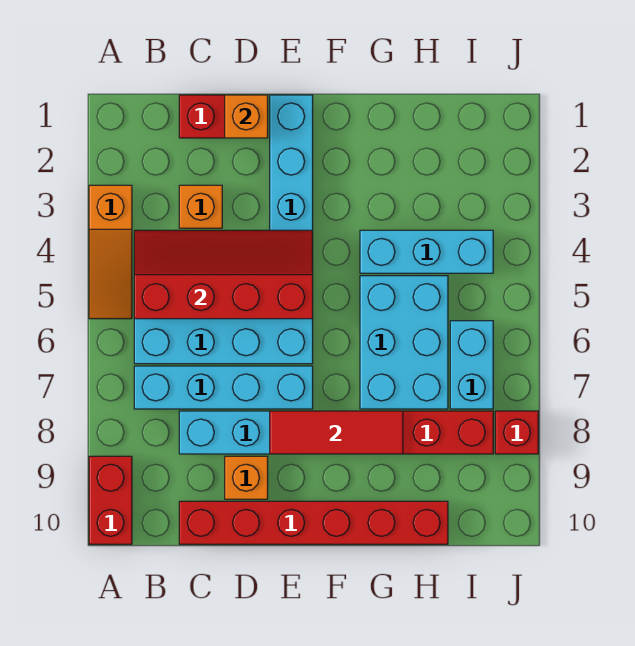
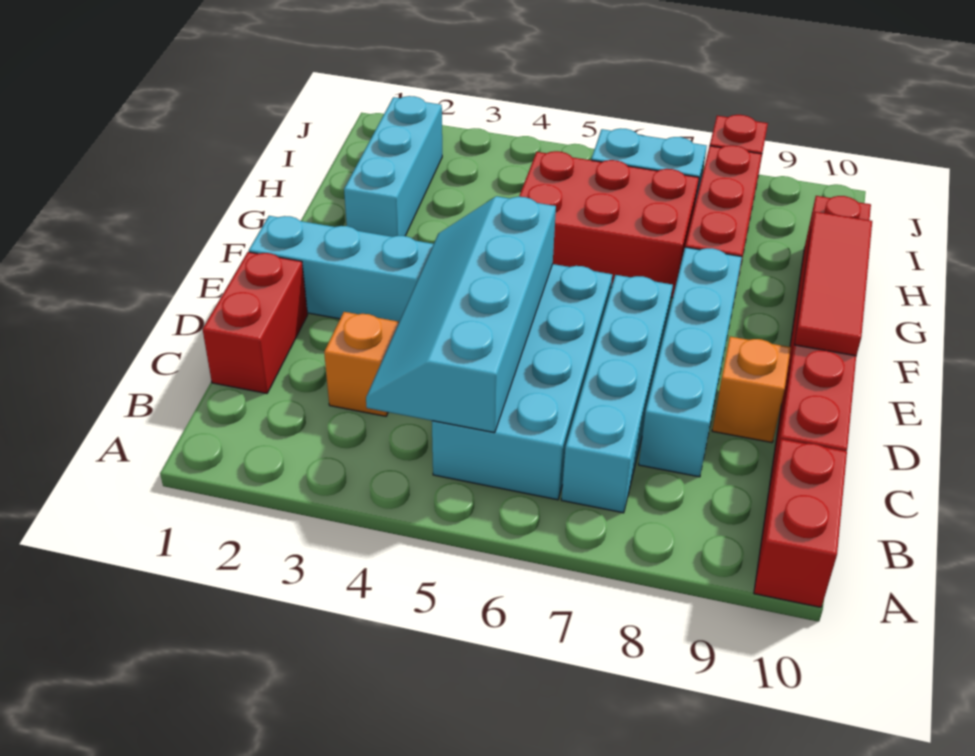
orange 1x3 slope [89,185,132,319] -> none
red 1x2 brick [89,456,132,544] -> red 1x2 brick turned to [754,439,847,607]
red 2x4 slope [134,230,313,319] -> cyan 2x4 slope [366,196,556,433]
orange 1x1 brick [225,95,268,138] -> none
red 1x3 tile [270,411,403,454] -> red 1x3 tile moved to [794,212,872,356]
cyan 1x3 brick [360,230,493,273] -> cyan 1x3 brick moved to [344,96,442,237]
cyan 2x3 brick [360,276,448,409] -> red 2x3 brick [519,151,699,298]

